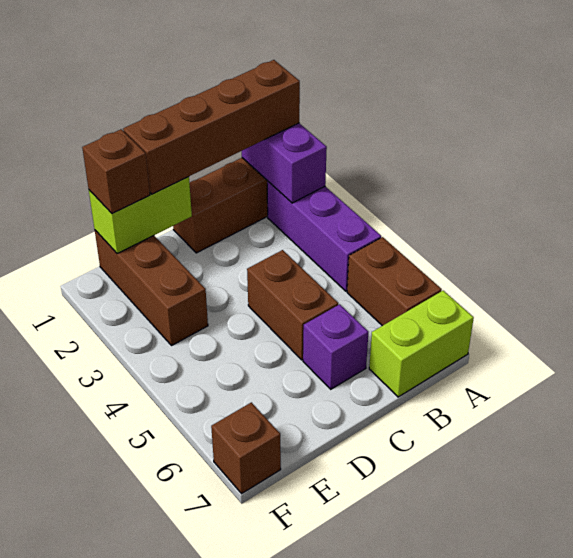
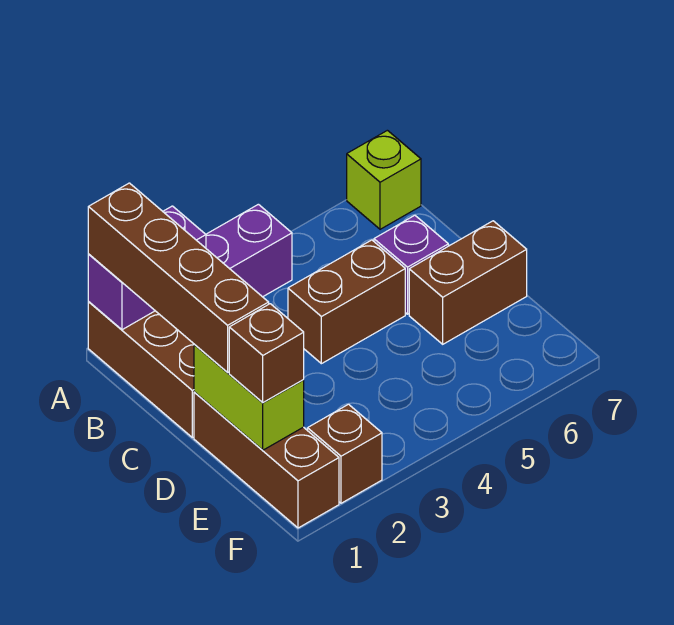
brown 1x2 brick [347,237,442,326] -> brown 1x2 brick moved to [409,221,527,344]
lime 1x2 brick [369,291,474,397] -> lime 1x1 brick [347,130,421,229]
brown 1x3 brick [95,230,208,346] -> brown 1x3 brick turned to [194,392,339,528]
brown 1x1 brick [211,402,281,494] -> brown 1x1 brick moved to [308,404,382,503]

